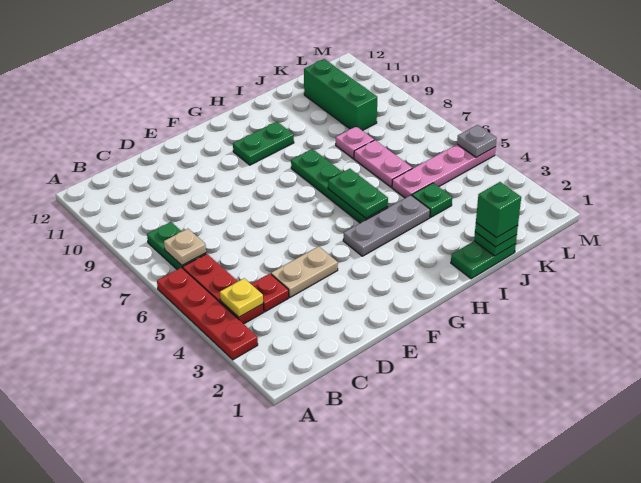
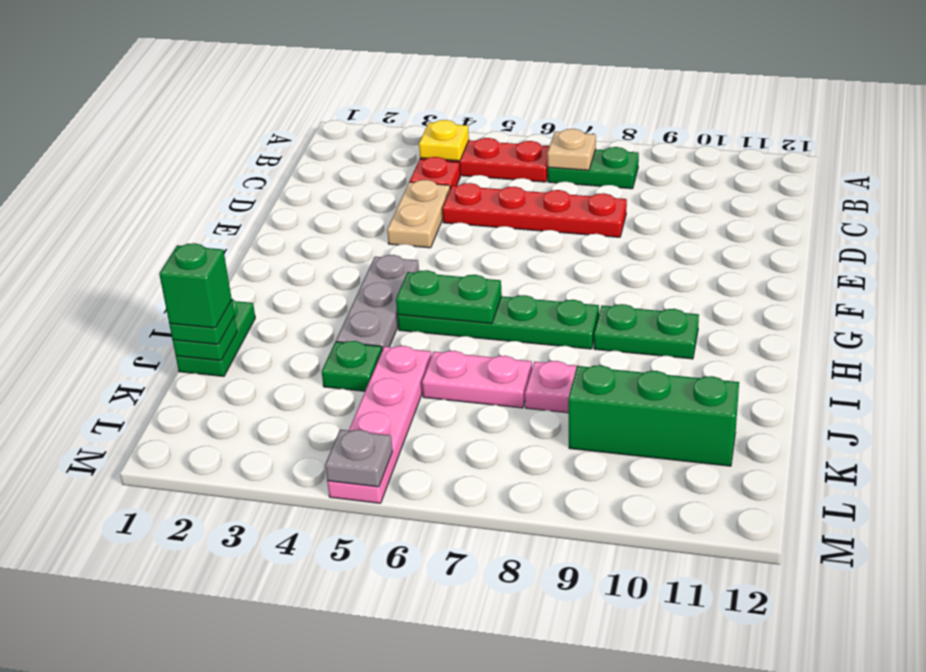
red 1x4 plate [157,268,258,360] -> red 1x4 plate moved to [442,183,627,237]
green 1x2 plate [233,122,294,165] -> green 1x2 plate turned to [594,304,699,359]

